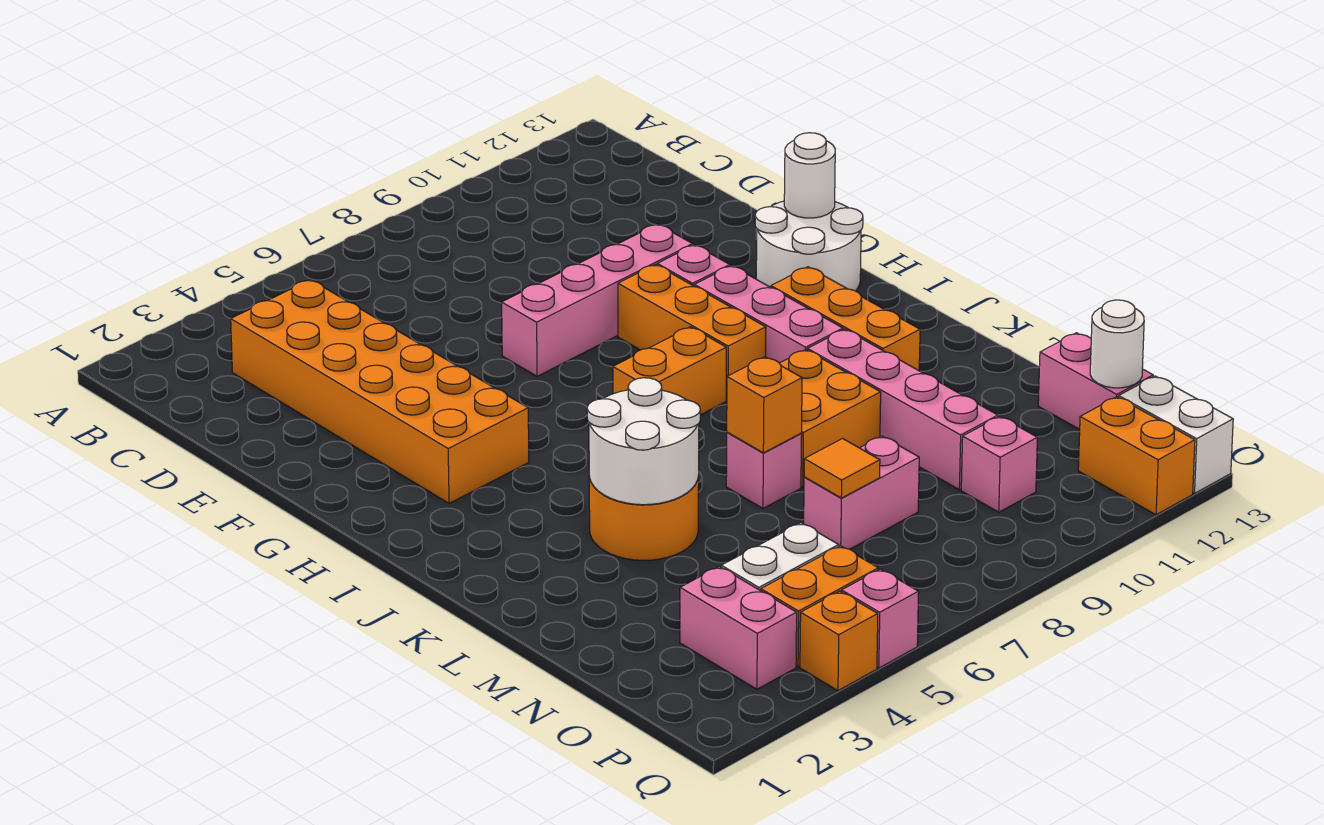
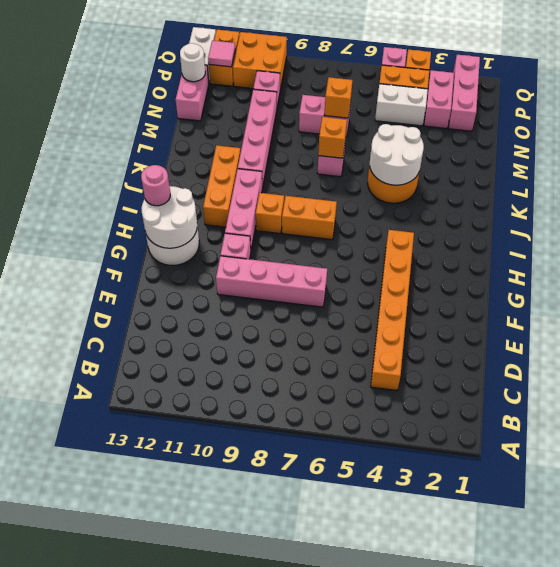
orange 2x6 brick [231,280,529,503] -> orange 1x6 brick [371,230,414,391]
orange 1x3 brick [618,265,766,400] -> orange 1x1 brick [256,193,284,233]
white 1x1 round brick [784,133,835,218] -> white 2x2 round brick [142,186,197,248]
none -> pink 1x1 round brick [141,165,170,206]
orange 2x2 brick [780,350,881,487] -> orange 2x2 brick moved to [233,32,287,90]
orange 1x1 tile [804,439,880,498] -> orange 1x1 brick [324,77,352,118]
none -> pink 1x3 brick [449,55,480,131]
none -> pink 1x1 tile [208,41,235,67]

